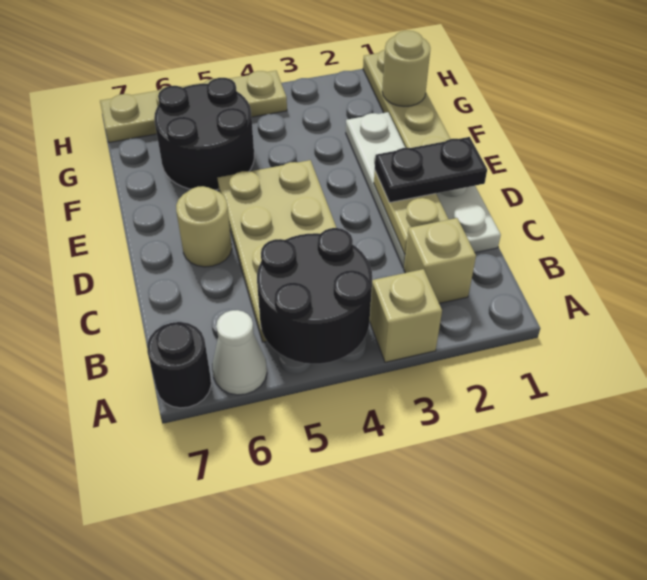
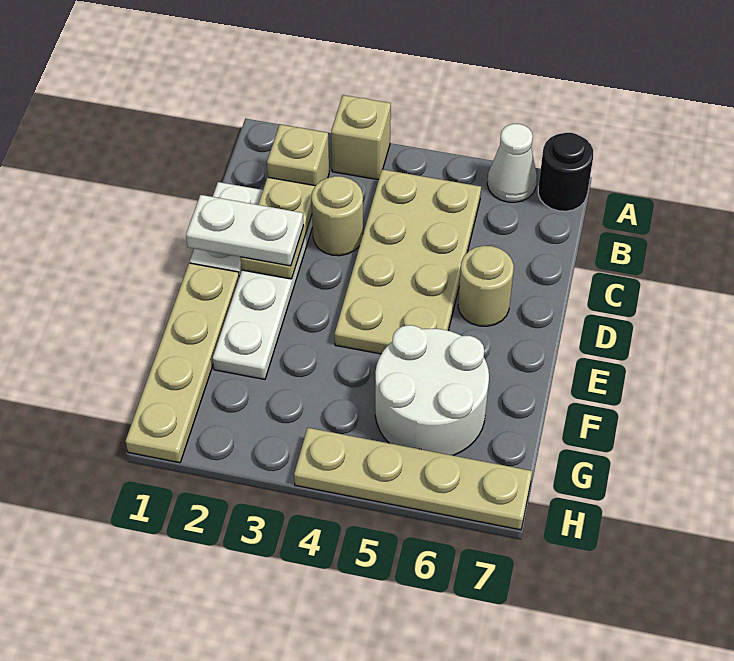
black 2x2 round brick [257,228,372,364] -> none
black 1x2 plate [375,137,487,203] -> white 1x2 plate [186,195,303,266]
black 2x2 round brick [154,78,254,190] -> white 2x2 round brick [375,325,489,456]
tan 1x1 round brick [382,31,430,106] -> tan 1x1 round brick moved to [311,176,363,256]

